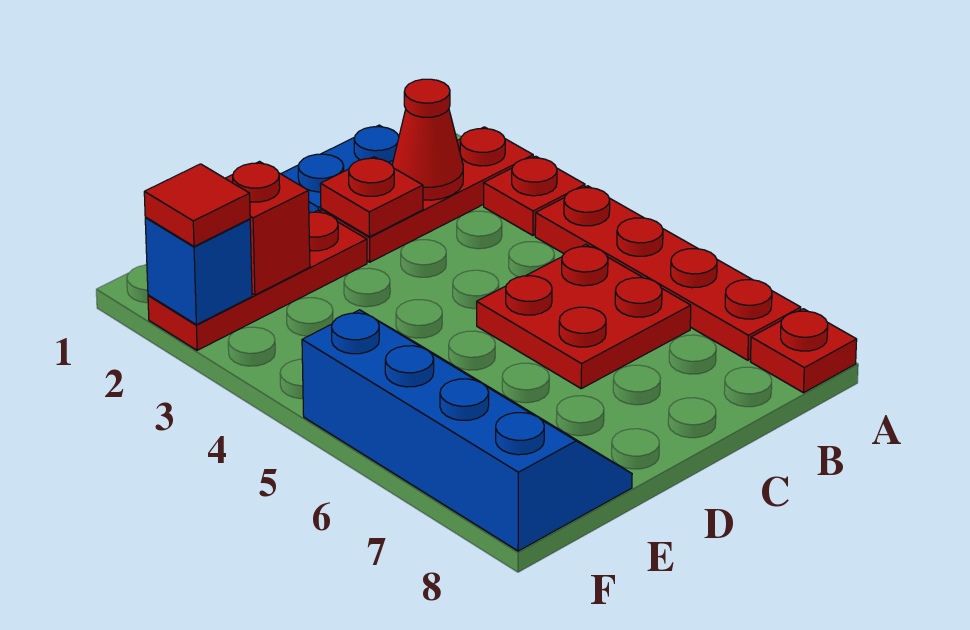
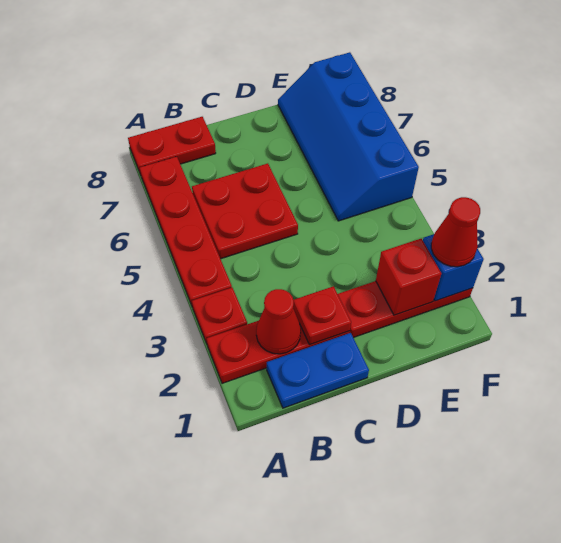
red 1x1 plate [750,309,857,393] -> red 1x2 plate [128,117,216,175]
red 1x1 tile [144,164,250,246] -> red 1x1 cone [431,197,480,267]

